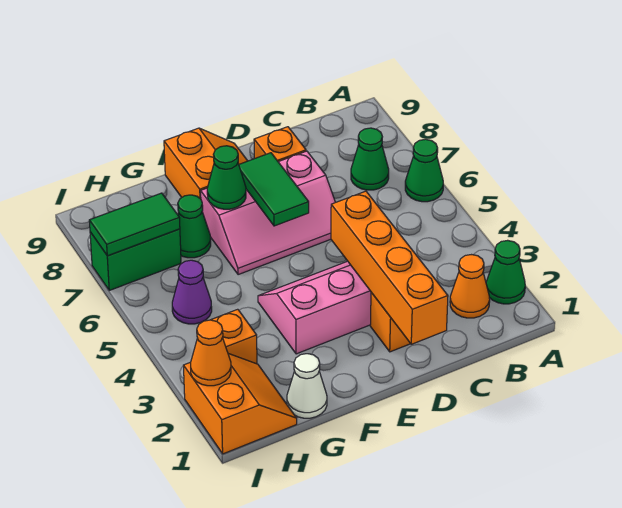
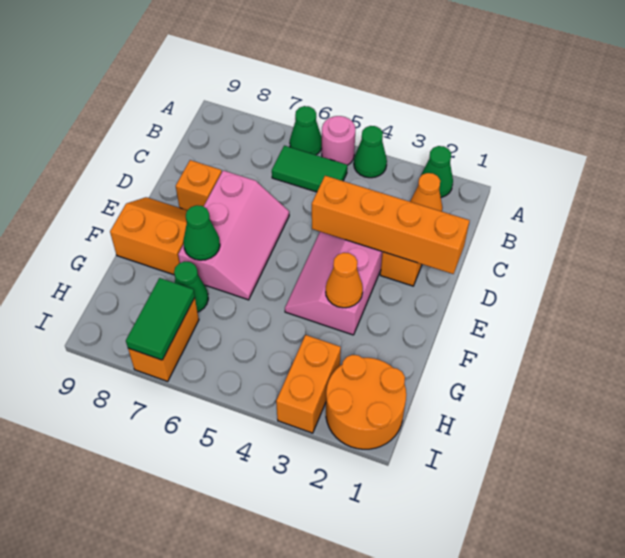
none -> pink 1x1 round brick [322,116,356,165]
green 1x1 cone [351,128,389,190] -> green 1x1 cone moved to [354,126,387,178]
green 1x2 tile [239,153,309,226] -> green 1x2 tile moved to [272,146,347,192]
white 1x1 cone [287,354,327,418] -> none
orange 2x2 slope [183,354,297,454] -> orange 2x2 round brick [326,355,406,449]
orange 1x1 brick [211,309,257,364] -> orange 1x2 brick [276,335,341,433]
purple 1x1 cone [172,260,212,324] -> none
green 1x2 brick [90,229,181,290] -> orange 1x2 brick [128,298,199,381]
orange 1x1 cone [191,320,231,386] -> orange 1x1 cone moved to [326,253,363,308]

